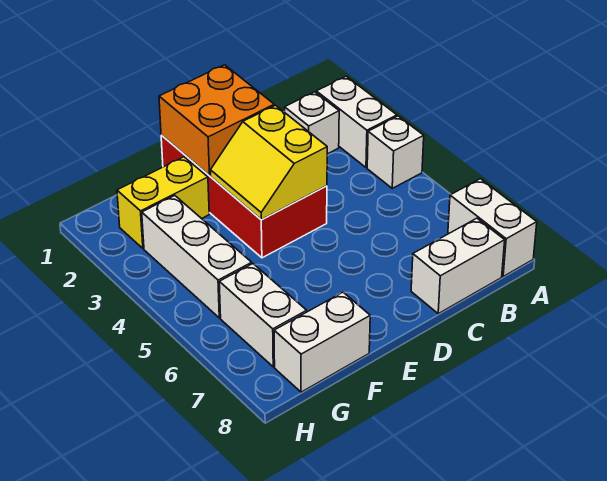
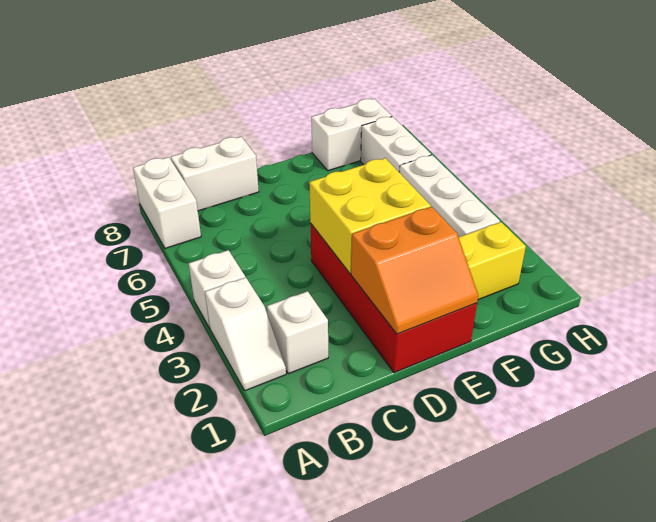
white 1x2 brick [316,76,397,168] -> white 1x2 slope [205,277,286,391]
orange 2x2 brick [159,65,274,175] -> orange 2x2 slope [351,207,478,334]
yellow 2x2 slope [211,105,327,220] -> yellow 2x2 brick [309,158,431,274]

